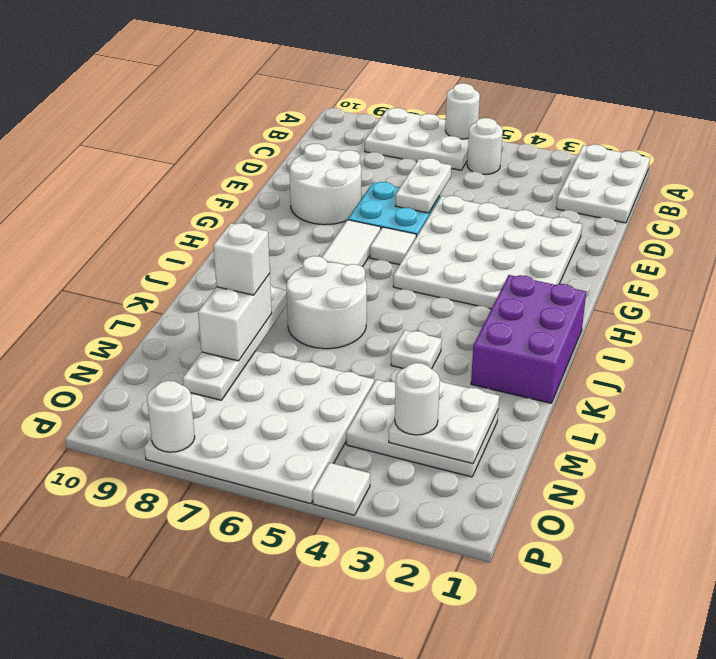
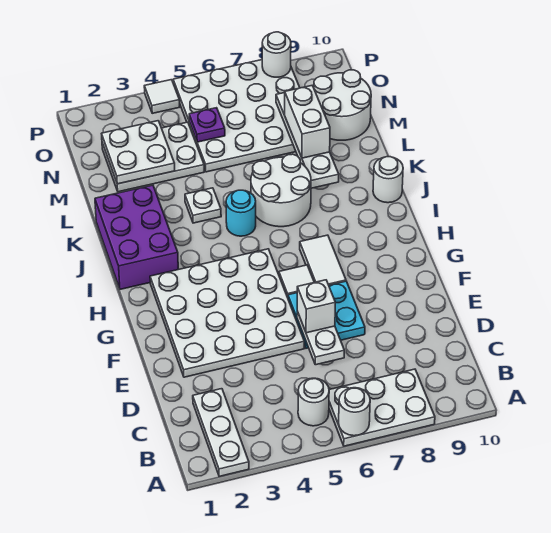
white 2x3 plate [556,144,650,223] -> white 1x3 plate [193,389,249,476]
white 2x2 round brick [290,144,361,225] -> white 2x2 round brick moved to [314,70,371,140]
none -> cyan 1x1 round brick [226,190,256,236]
white 1x1 brick [213,223,270,295] -> white 1x1 brick moved to [297,280,335,333]
white 1x1 round brick [395,363,440,435] -> white 1x1 round brick moved to [373,157,403,203]
none -> purple 1x1 plate [189,108,225,142]

